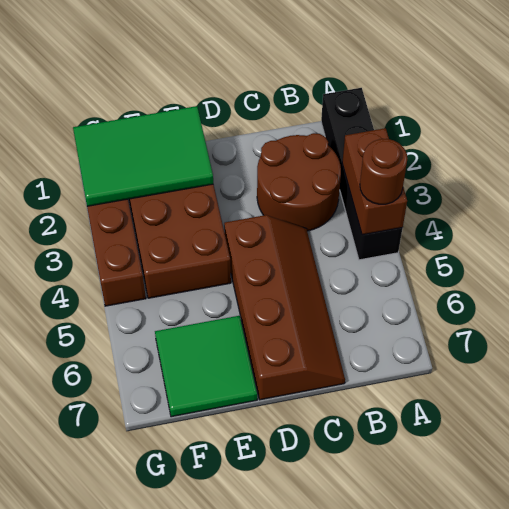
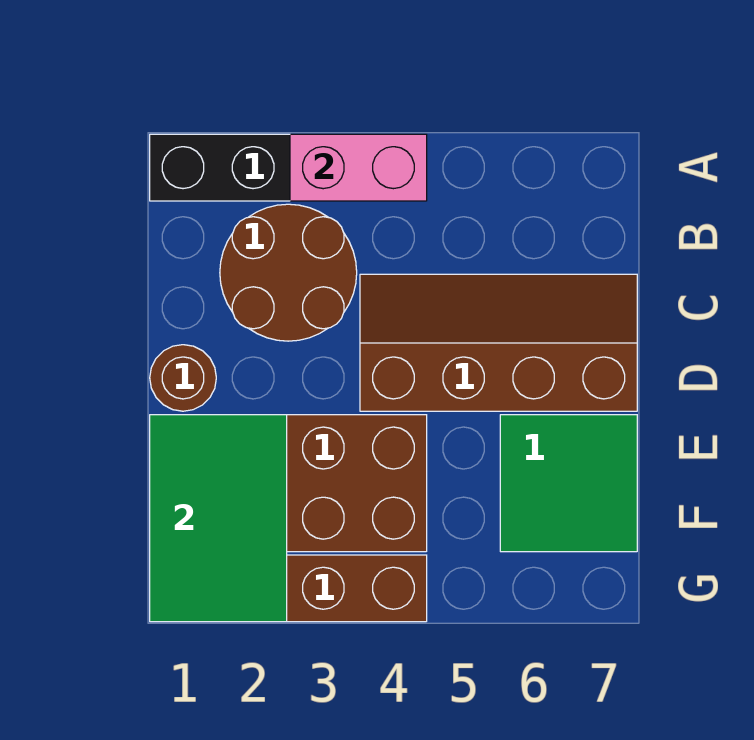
brown 1x2 brick [342,128,407,235] -> pink 1x2 brick [290,134,427,201]
brown 1x1 round brick [360,139,407,204] -> brown 1x1 round brick moved to [150,345,216,411]

